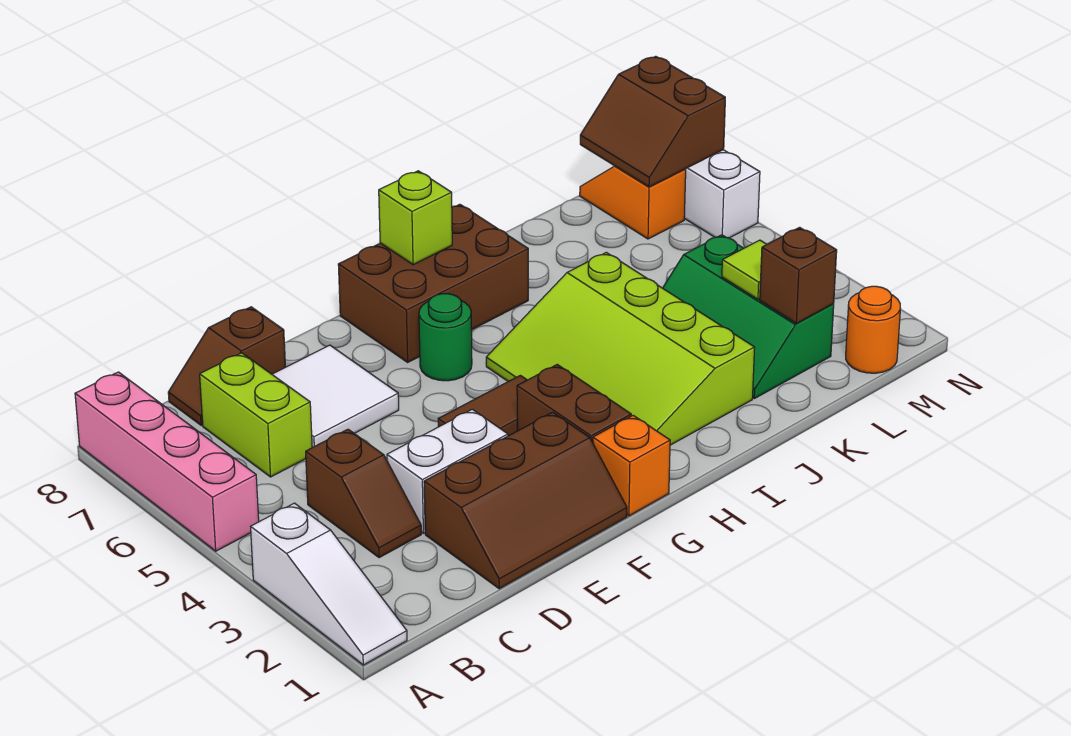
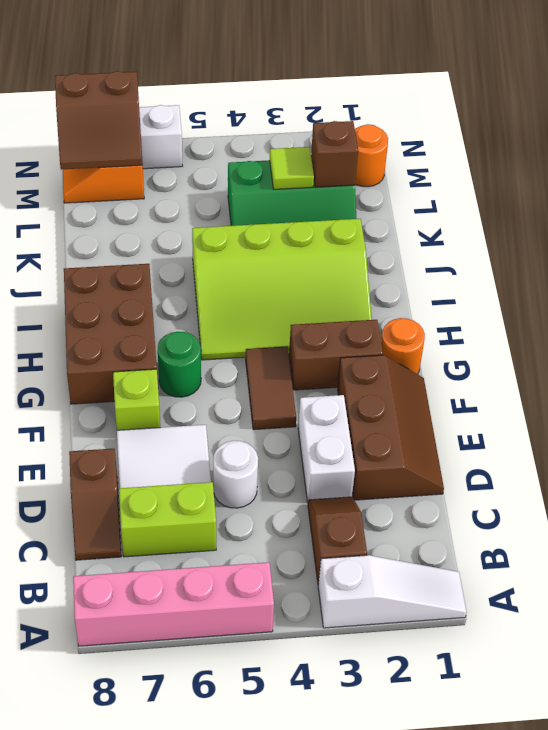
brown 1x2 slope [306,429,421,558] -> brown 1x2 slope turned to [308,497,367,584]
none -> white 1x1 round brick [213,441,258,508]
orange 1x1 brick [593,415,670,516] -> orange 1x1 round brick [381,318,425,374]
lime 1x1 brick [379,171,452,265] -> lime 1x1 brick moved to [113,369,160,430]

